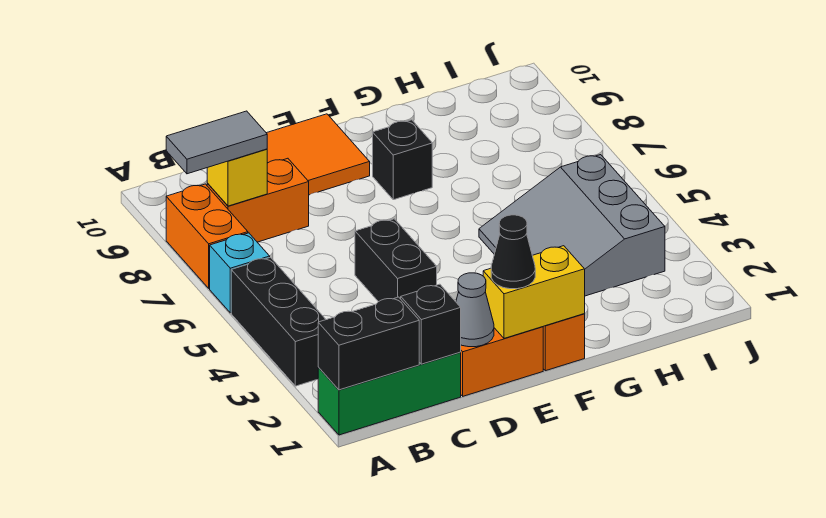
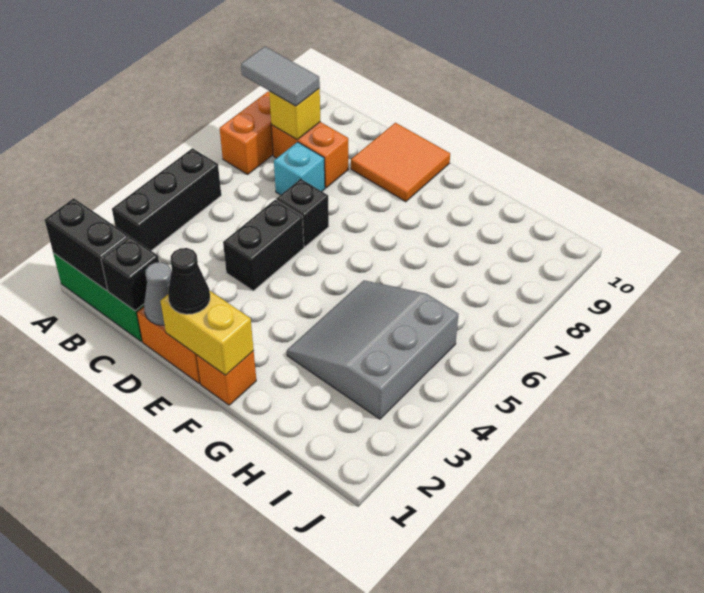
cyan 1x1 brick [210,233,270,313] -> cyan 1x1 brick moved to [274,142,325,195]
black 1x1 brick [373,120,432,200] -> black 1x1 brick moved to [276,179,329,247]

